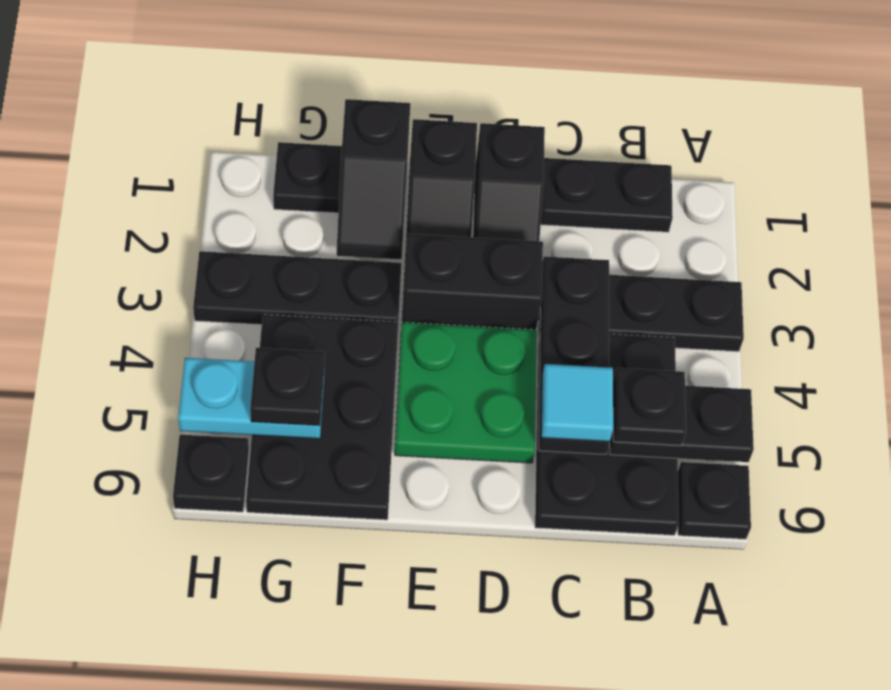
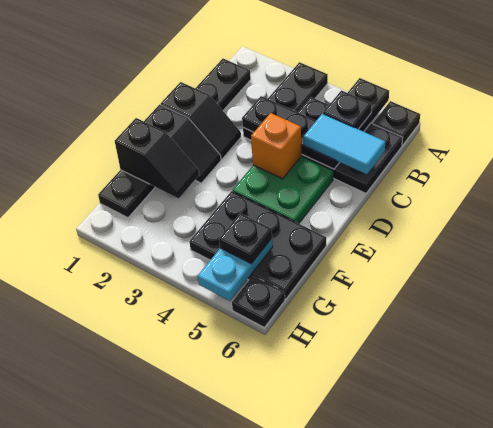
cyan 1x1 tile [541,364,613,442] -> cyan 1x2 tile [304,114,385,174]
black 1x2 brick [401,234,543,330] -> none
none -> orange 1x1 brick [251,113,302,179]
black 1x3 plate [193,251,401,325] -> none

